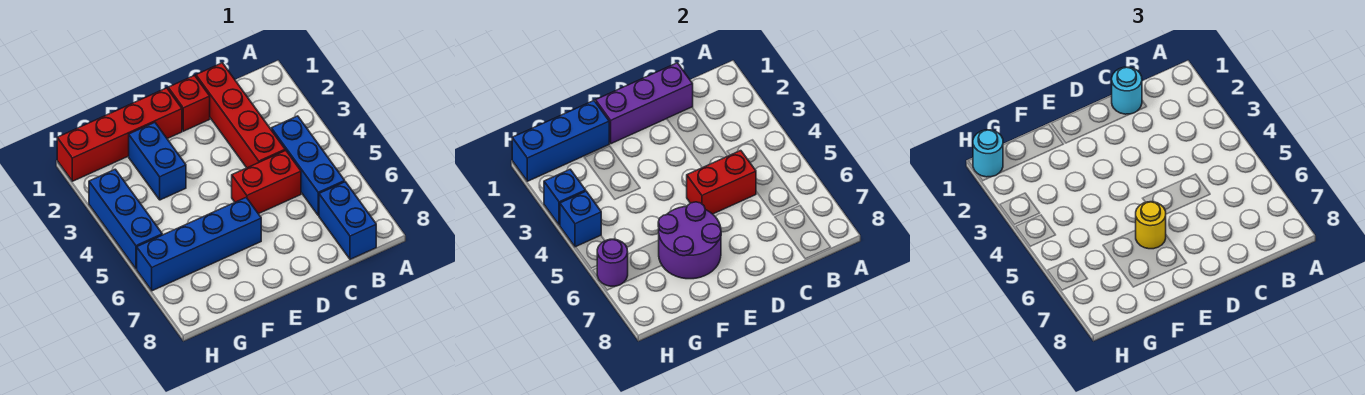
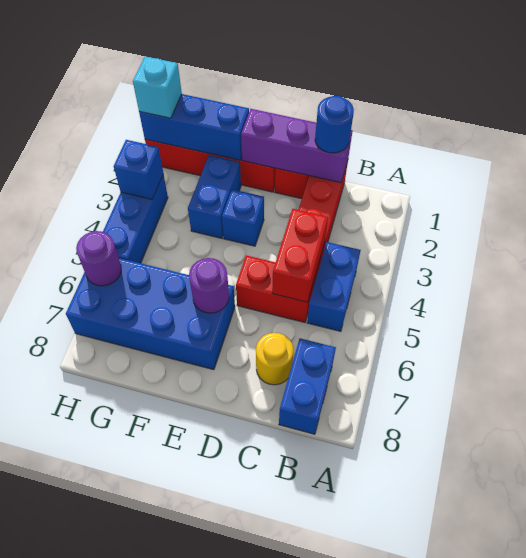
blue 1x3 brick [271,116,345,216] -> blue 1x2 brick [307,242,361,331]
cyan 1x1 round brick [1112,67,1142,114] -> blue 1x1 round brick [315,96,354,153]
red 1x2 brick [687,151,756,214] -> red 1x2 brick turned to [272,209,328,302]
blue 1x4 brick [137,198,261,291] -> blue 2x4 brick [66,258,235,370]
purple 2x2 round brick [658,202,721,279] -> purple 1x1 round brick [189,258,229,313]
yellow 1x1 round brick [1136,202,1166,249] -> yellow 1x1 round brick moved to [256,333,293,385]
cyan 1x1 round brick [973,130,1003,177] -> cyan 1x1 brick [133,56,182,118]
blue 1x1 brick [560,191,601,247] -> blue 1x1 brick moved to [222,189,264,246]

